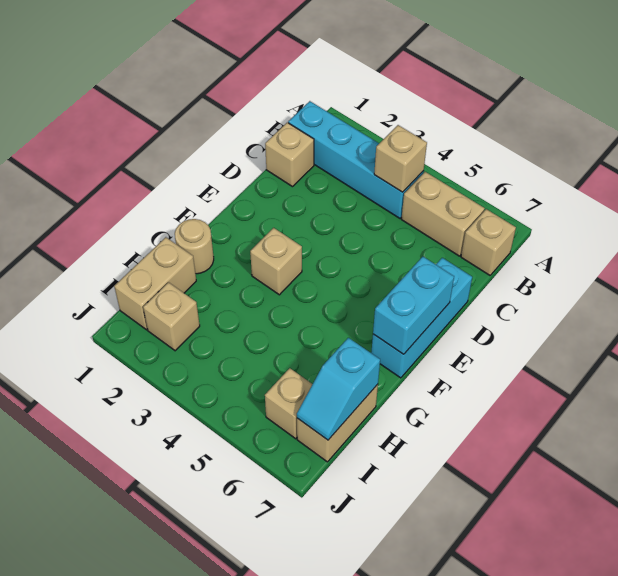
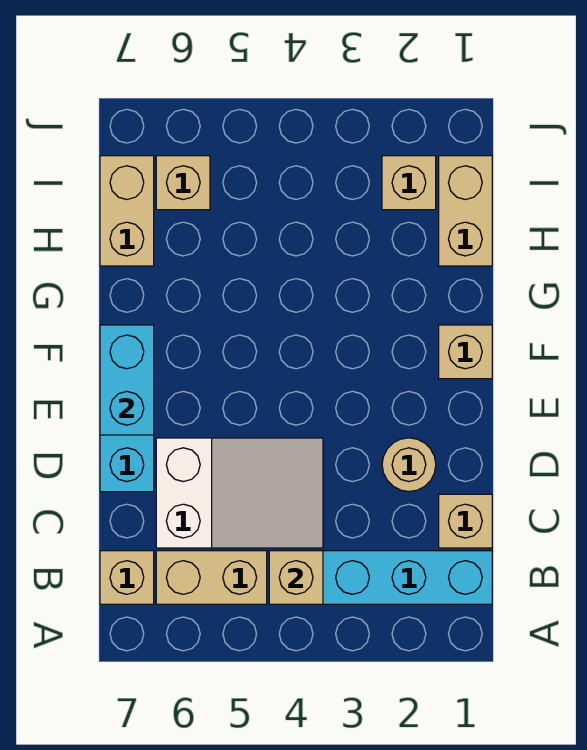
none -> white 2x3 slope [156,438,323,548]
tan 1x1 brick [250,228,302,295] -> tan 1x1 brick moved to [439,325,492,379]
tan 1x1 round brick [175,219,214,274] -> tan 1x1 round brick moved to [382,438,436,491]
cyan 1x2 slope [297,338,380,440] -> none

